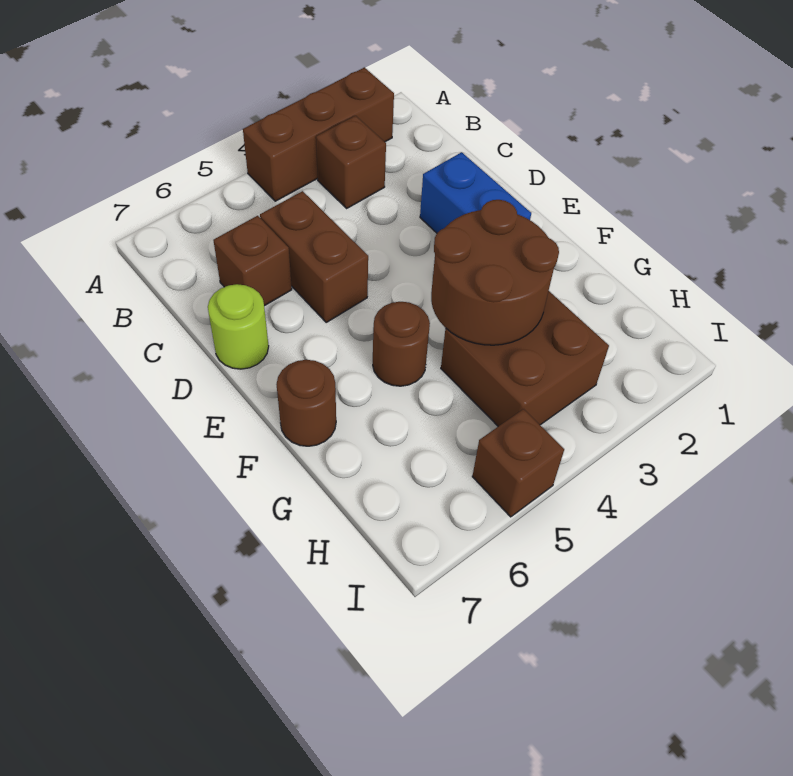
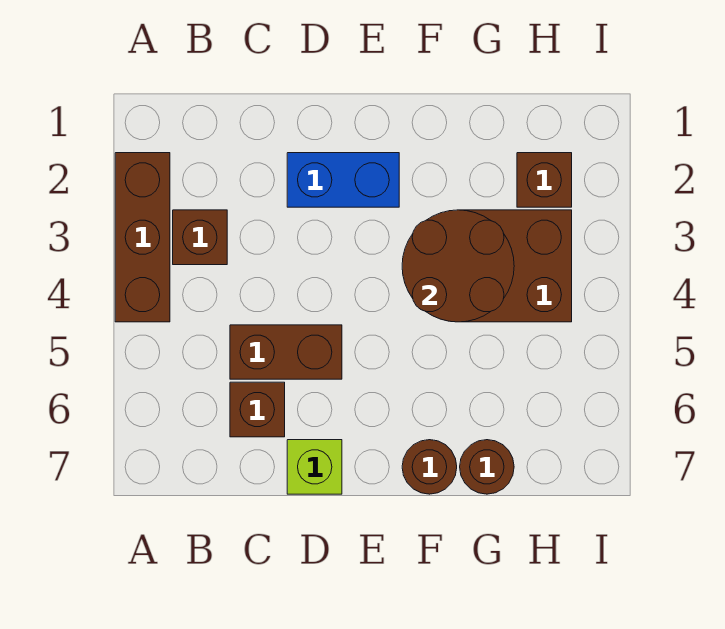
lime 1x1 round brick [208,284,269,369] -> lime 1x1 brick [287,440,342,494]
brown 1x1 round brick [373,302,430,386] -> brown 1x1 round brick moved to [460,440,514,494]
brown 1x1 brick [472,409,564,517] -> brown 1x1 brick moved to [517,153,572,207]

